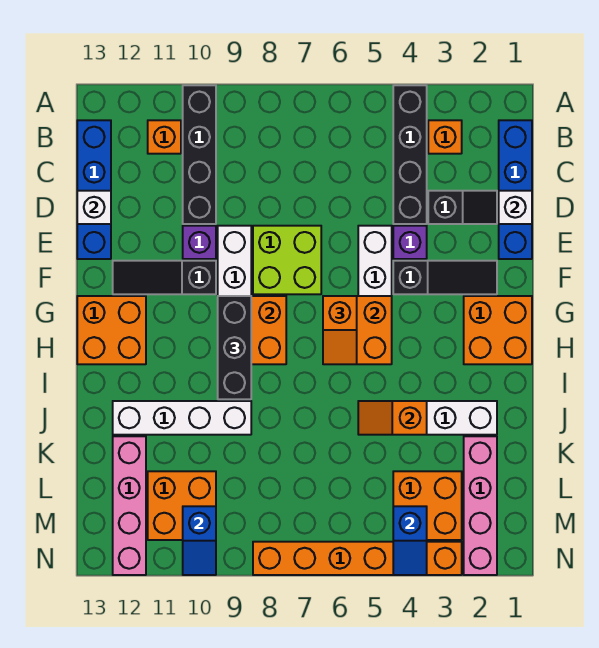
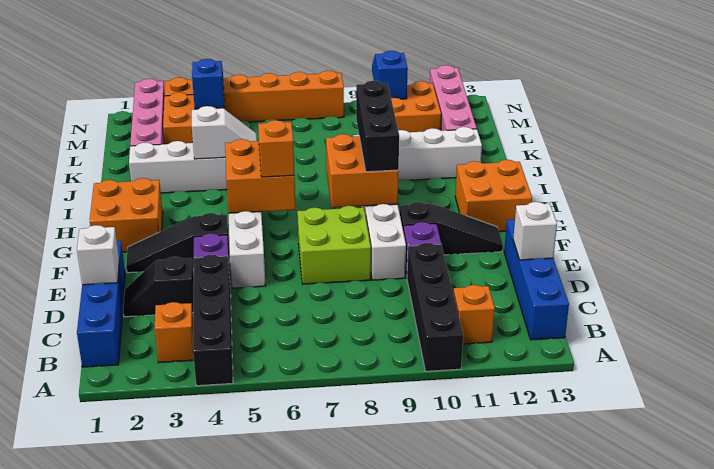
orange 1x2 slope [358,401,427,435] -> white 1x2 slope [192,106,257,159]

